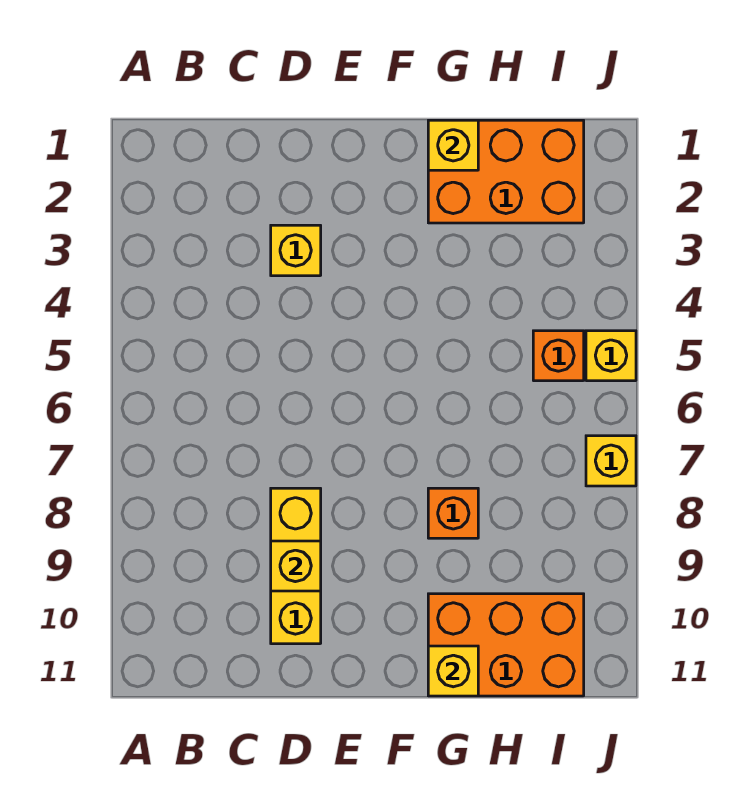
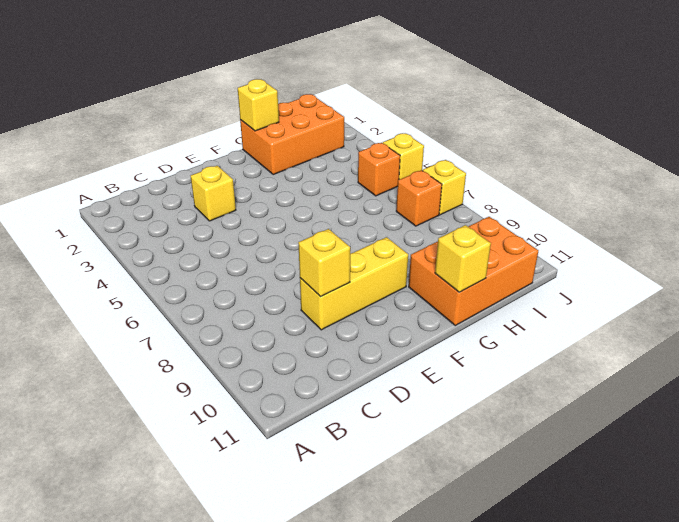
yellow 1x3 brick [271,488,321,644] -> yellow 1x3 brick turned to [300,237,408,330]
orange 1x1 brick [428,488,478,538] -> orange 1x1 brick moved to [396,170,442,226]

